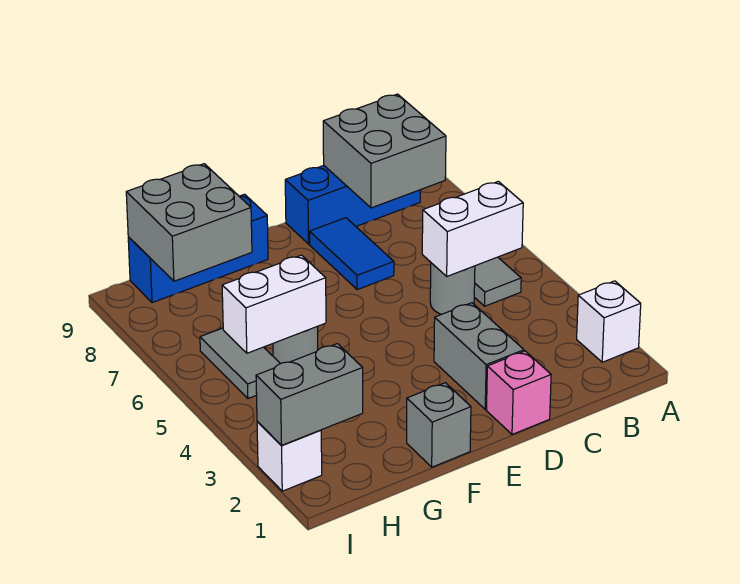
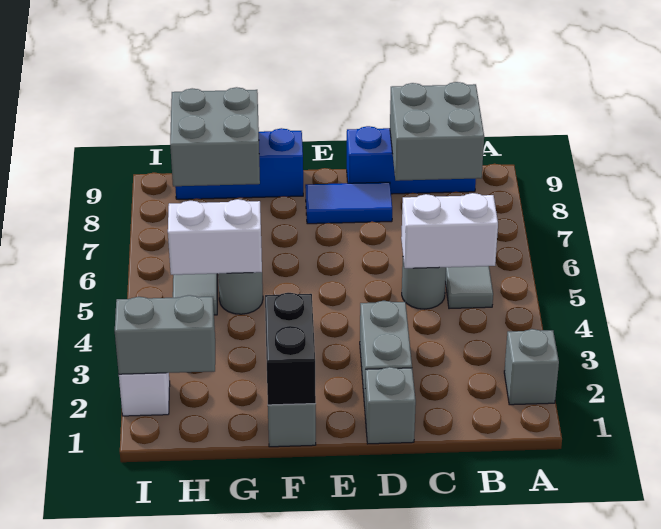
white 1x1 brick [577,281,641,362] -> grey 1x1 brick [504,329,559,405]
pink 1x1 brick [487,351,551,434] -> grey 1x1 brick [365,367,416,444]
blue 1x2 tile [310,218,394,290] -> blue 1x2 tile turned to [305,182,392,224]
none -> black 1x2 brick [265,293,316,405]

